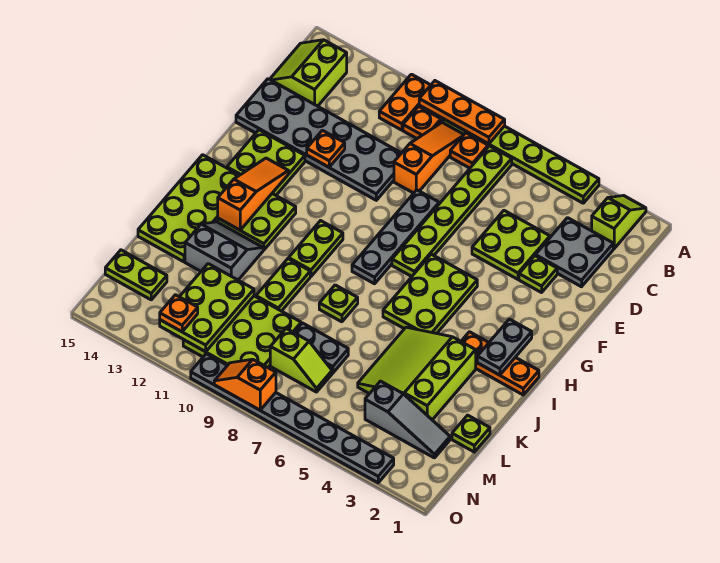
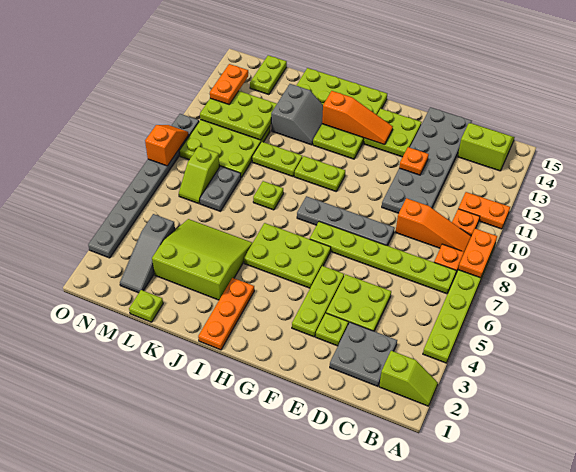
orange 1x3 plate [419,81,505,144] -> orange 1x2 plate [458,229,497,278]
none -> lime 1x3 plate [292,266,344,337]
grey 1x2 plate [477,319,532,375] -> none
orange 1x1 plate [160,295,198,332] -> orange 1x2 plate [210,64,248,104]

